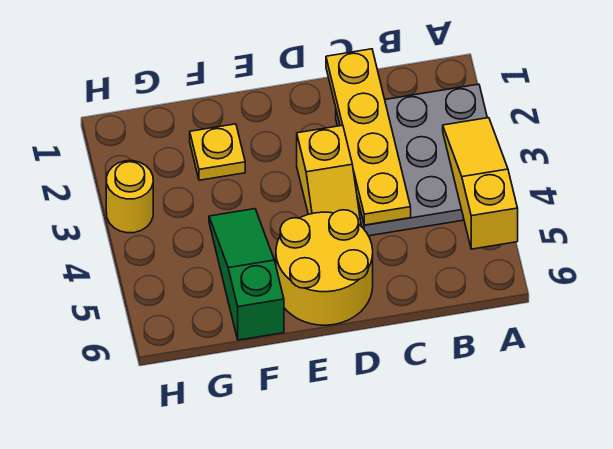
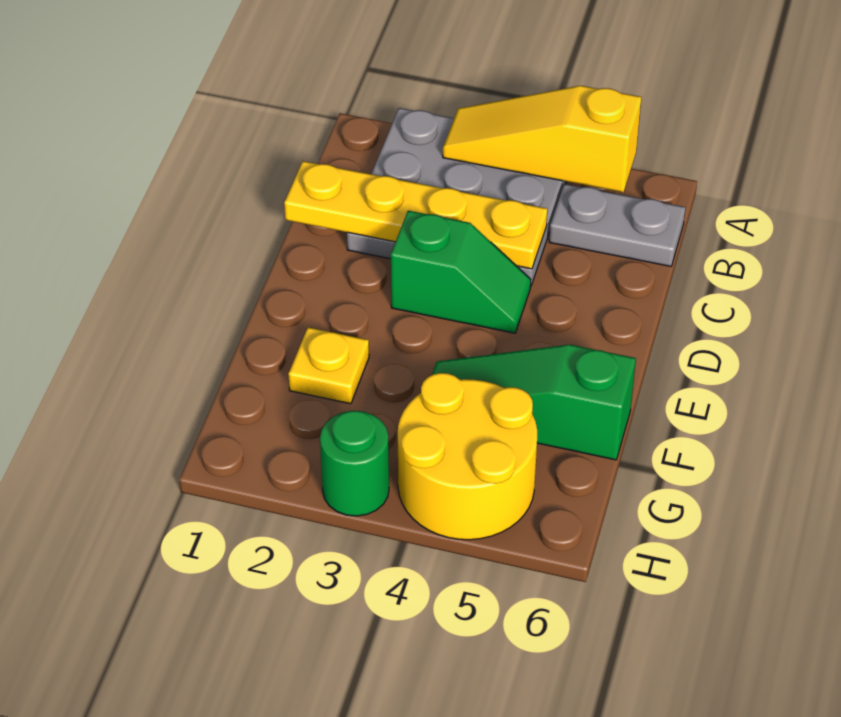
none -> grey 1x2 plate [549,184,685,266]
yellow 1x2 slope [297,125,361,226] -> green 1x2 slope [391,211,531,333]
yellow 2x2 round brick [276,210,373,325] -> yellow 2x2 round brick moved to [398,373,537,540]
yellow 1x1 round brick [106,161,153,233] -> green 1x1 round brick [320,411,389,516]

